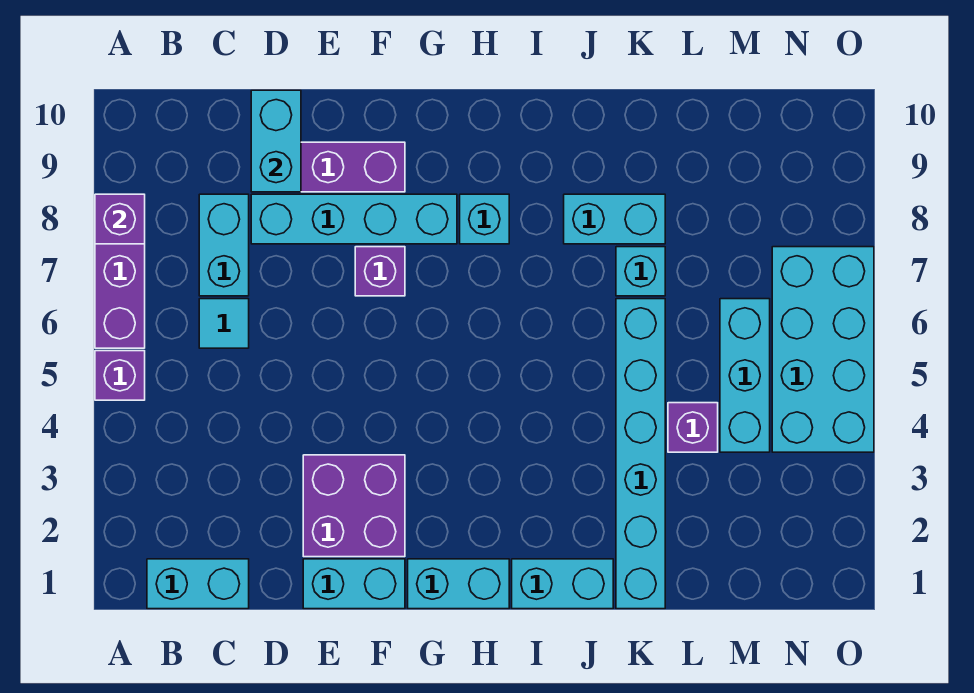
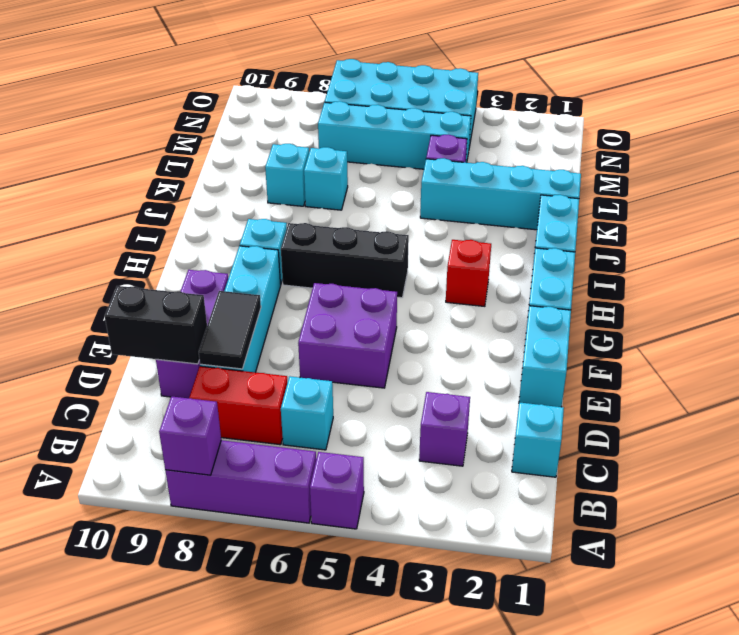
cyan 1x2 brick [147,559,249,609] -> cyan 1x1 brick [512,402,564,477]
cyan 1x1 tile [199,299,249,348] -> cyan 1x1 brick [281,376,333,450]
cyan 1x2 brick [199,194,249,296] -> red 1x2 brick [189,366,288,445]
none -> black 1x2 tile [199,291,261,369]
cyan 1x2 brick [251,90,301,192] -> black 1x2 brick [105,286,207,364]
purple 2x2 brick [303,455,405,557] -> purple 2x2 brick moved to [298,283,397,388]
purple 1x1 brick [355,247,405,296] -> purple 1x1 brick moved to [419,392,470,466]
none -> red 1x1 brick [446,240,491,306]
none -> black 1x3 brick [281,223,409,298]
cyan 1x2 brick [564,194,665,244] -> cyan 1x1 brick [265,144,309,206]
cyan 1x6 brick [616,299,665,609] -> cyan 1x4 brick [420,158,581,230]
cyan 1x3 brick [720,299,770,452] -> cyan 1x4 brick [318,101,471,169]

